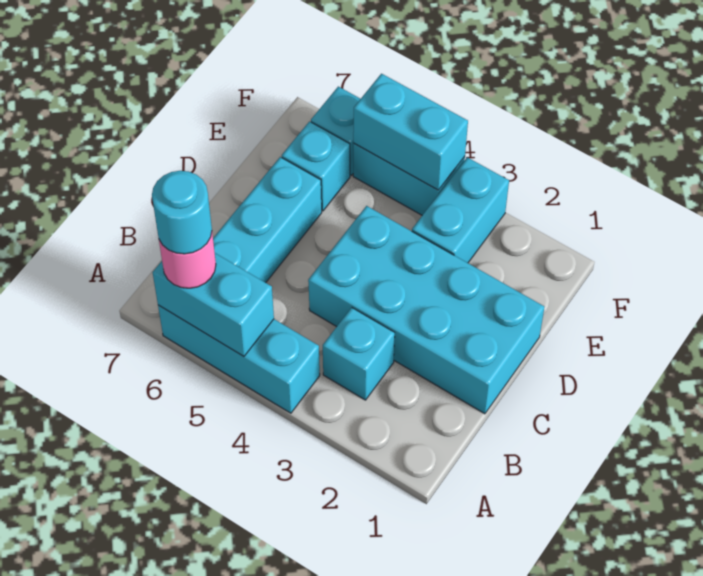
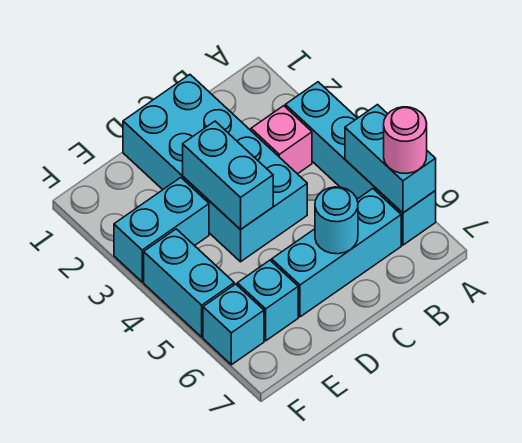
cyan 1x3 brick [158,305,320,413] -> cyan 1x4 brick [285,82,436,245]
cyan 1x1 round brick [152,171,212,254] -> cyan 1x1 round brick moved to [315,187,358,254]
cyan 1x1 brick [323,308,395,400] -> pink 1x1 brick [251,106,312,174]
cyan 1x2 brick [353,74,468,190] -> cyan 1x2 brick moved to [183,121,273,230]

